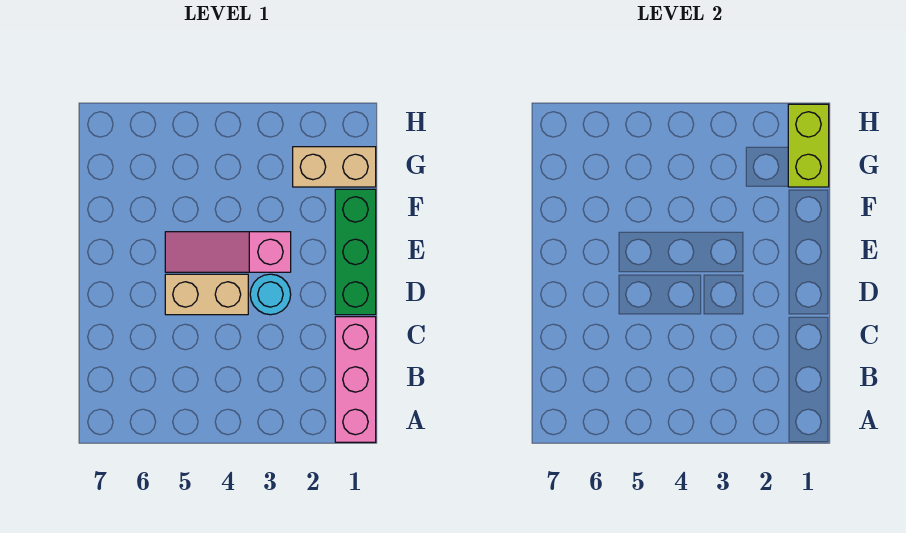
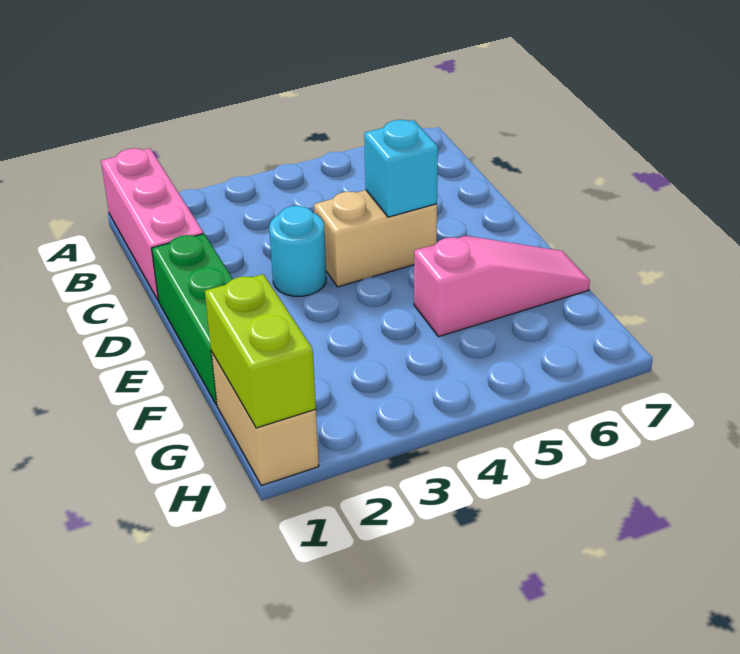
none -> cyan 1x1 brick [364,120,438,217]
pink 1x3 slope [165,232,291,272] -> pink 1x3 slope moved to [414,236,590,337]
tan 1x2 brick [293,147,376,187] -> tan 1x2 brick turned to [211,352,319,485]

